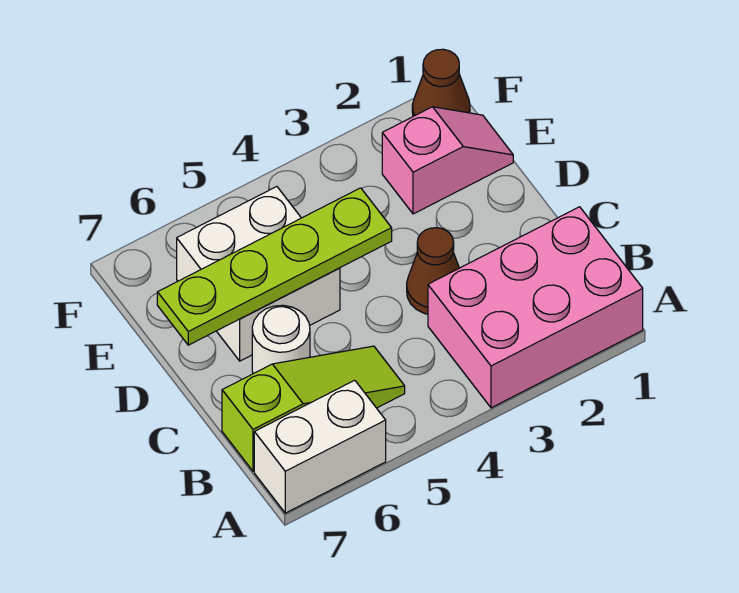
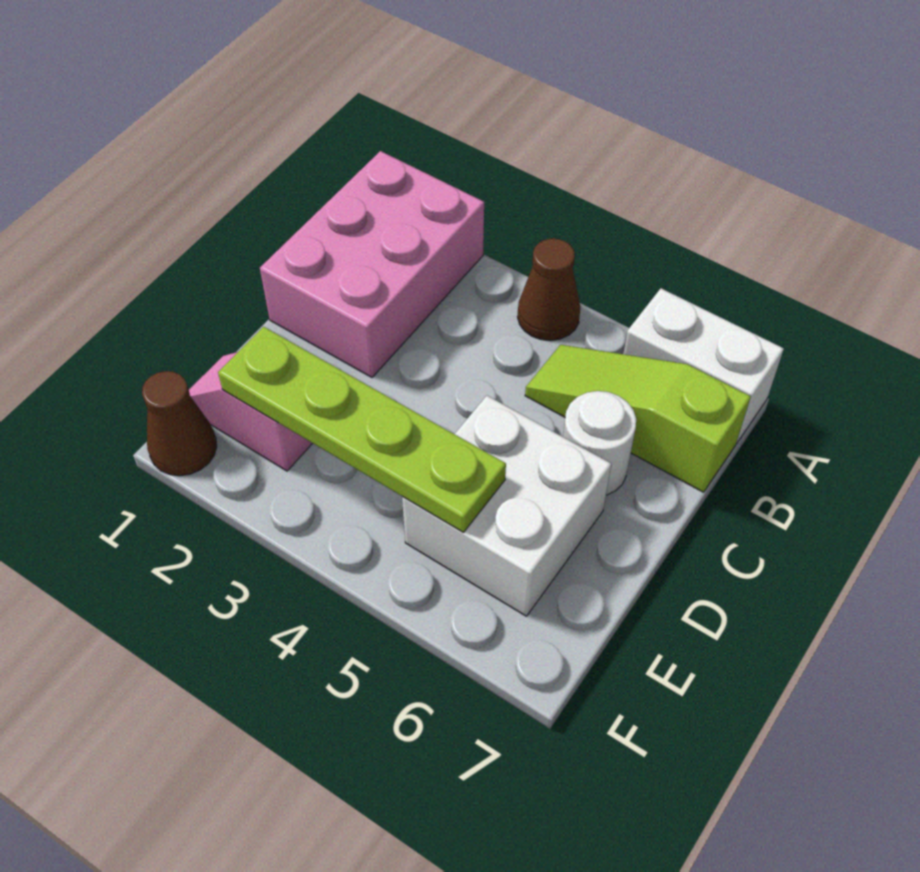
pink 2x3 brick [428,207,643,408] -> pink 2x3 brick turned to [260,151,484,377]
brown 1x1 cone [407,228,459,314] -> brown 1x1 cone moved to [517,239,580,341]
lime 1x4 plate [157,188,392,345] -> lime 1x4 plate moved to [218,327,506,532]

